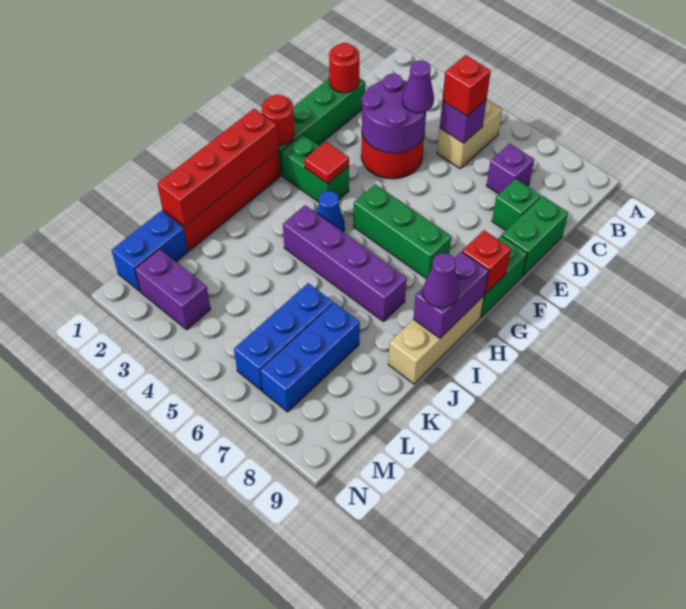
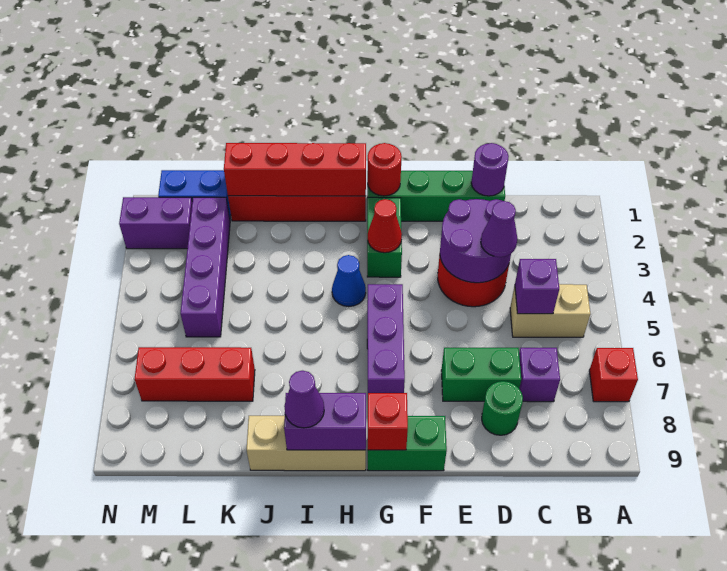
red 1x1 brick [442,55,491,116] -> red 1x1 brick moved to [589,348,638,402]
red 1x1 round brick [329,43,359,93] -> purple 1x1 round brick [471,143,509,196]
green 1x1 brick [492,179,541,231] -> green 1x1 round brick [482,381,523,435]
green 1x2 brick [502,196,568,276] -> green 1x2 brick moved to [441,348,521,401]
red 1x1 tile [304,142,349,184] -> red 1x1 cone [368,199,402,253]
green 1x3 brick [354,184,451,279] -> purple 1x3 brick [367,284,405,393]
purple 1x4 brick [283,205,407,322] -> purple 1x4 brick moved to [180,197,230,337]
blue 1x3 brick [234,283,333,391] -> none
blue 1x3 brick [260,303,360,412] -> red 1x3 brick [135,347,255,401]
purple 1x2 brick [135,249,211,330] -> purple 1x2 brick turned to [119,197,192,249]

